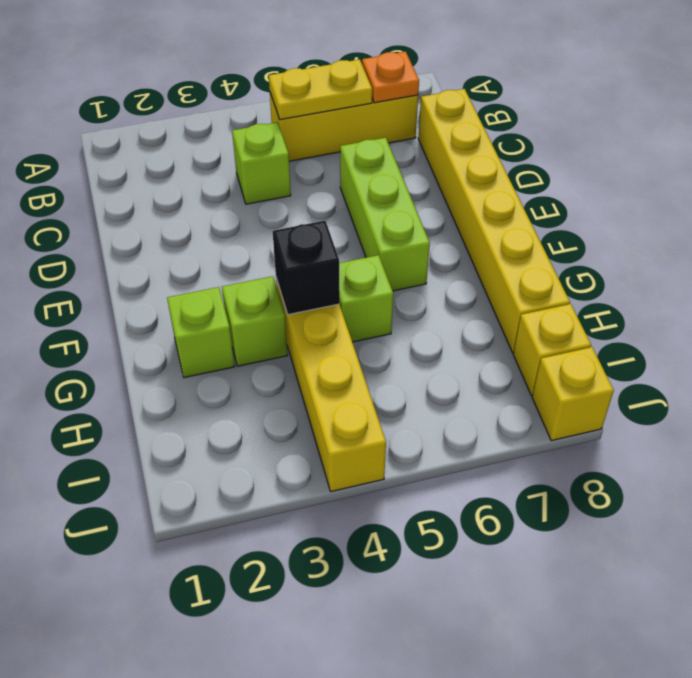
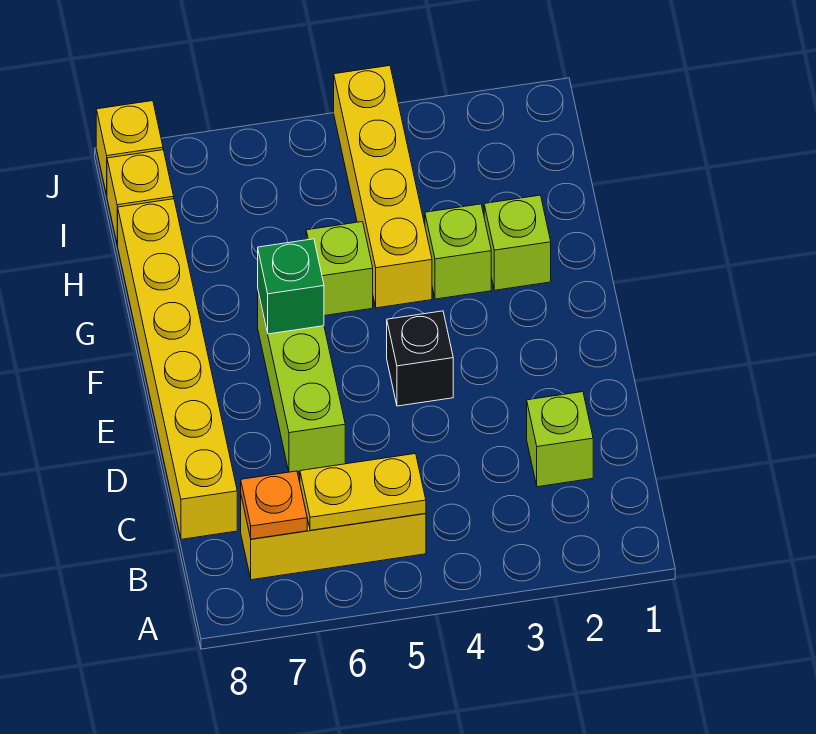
lime 1x1 brick [232,122,291,204] -> lime 1x1 brick moved to [527,392,593,487]
none -> green 1x1 brick [258,239,324,334]
black 1x1 brick [273,221,340,315] -> black 1x1 brick moved to [387,311,453,406]

